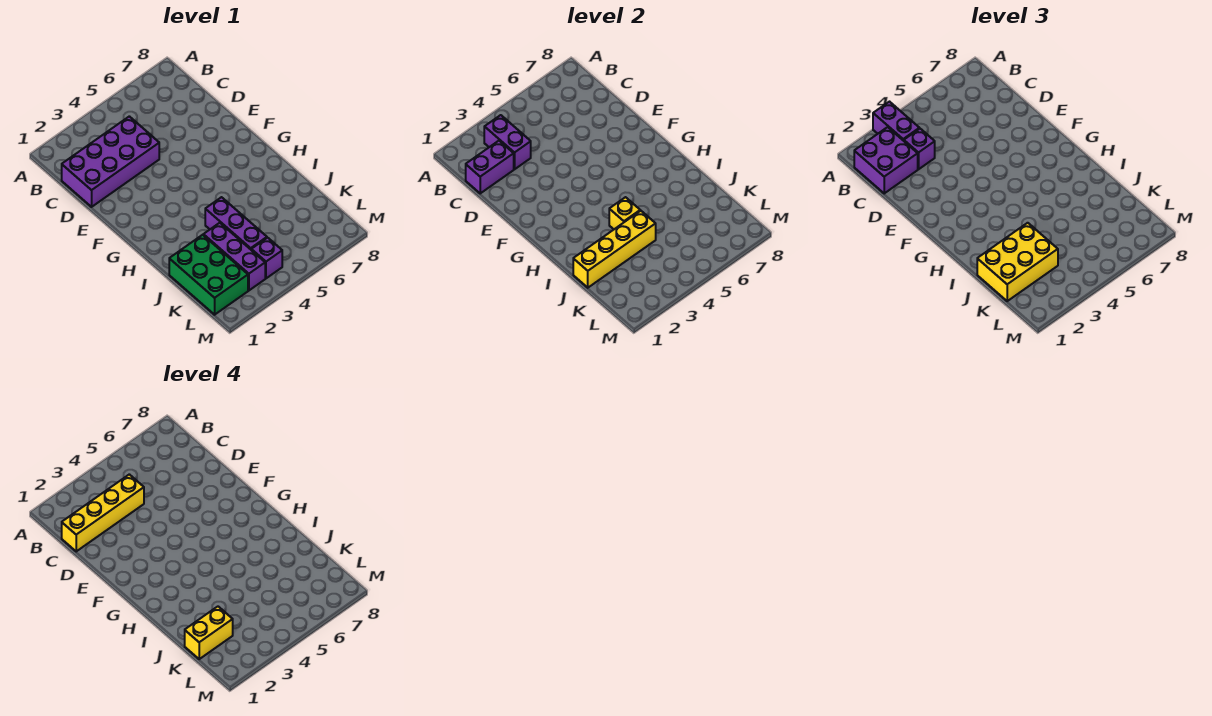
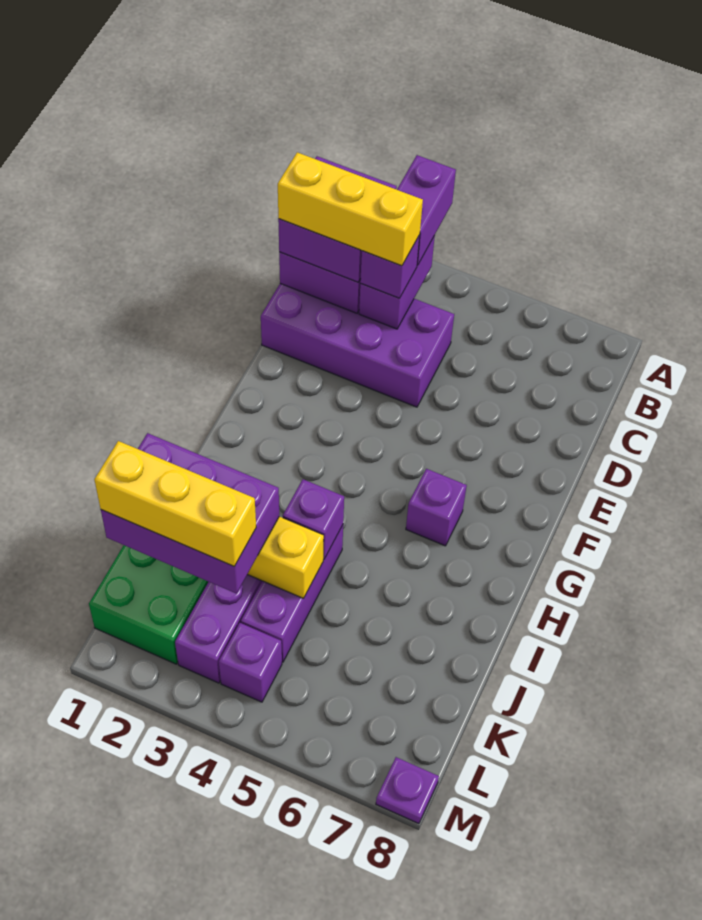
yellow 1x4 brick [62,474,144,551] -> yellow 1x3 brick [278,152,423,266]
none -> purple 1x1 brick [406,469,467,546]
yellow 1x1 brick [609,197,640,229] -> purple 1x1 brick [283,479,344,559]
yellow 2x3 brick [977,223,1058,301] -> purple 2x3 brick [101,433,279,594]
yellow 1x2 brick [185,607,233,659] -> yellow 1x3 brick [94,441,256,566]
none -> purple 1x1 plate [376,757,439,824]

